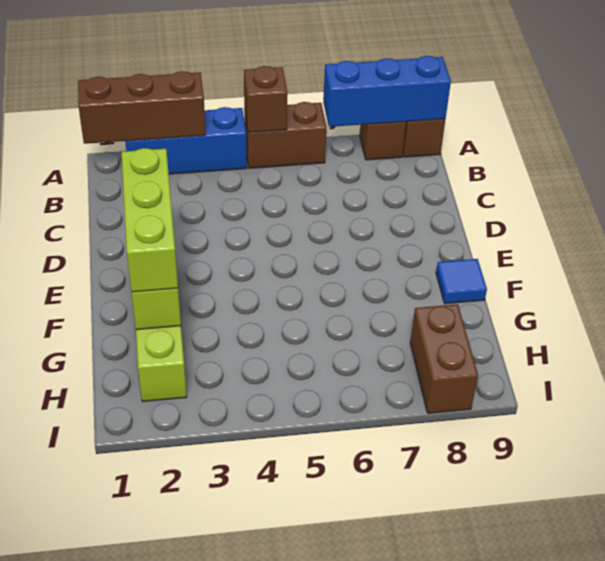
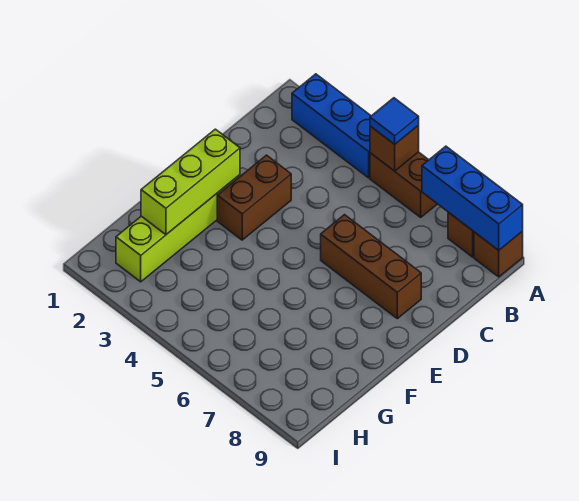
brown 1x3 brick [78,71,206,144] -> brown 1x3 brick moved to [321,215,421,319]
lime 1x3 brick [122,148,178,292] -> none
blue 1x1 tile [436,259,487,304] -> blue 1x1 tile moved to [370,98,419,144]
brown 1x2 brick [410,304,478,413] -> brown 1x2 brick moved to [217,155,291,240]

